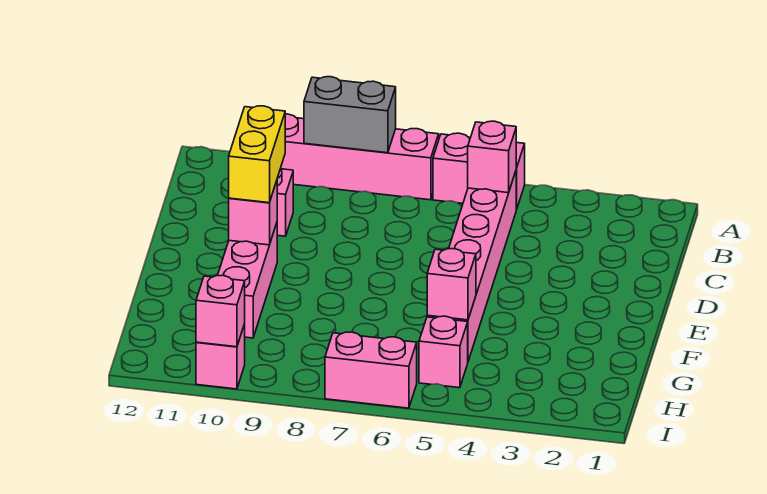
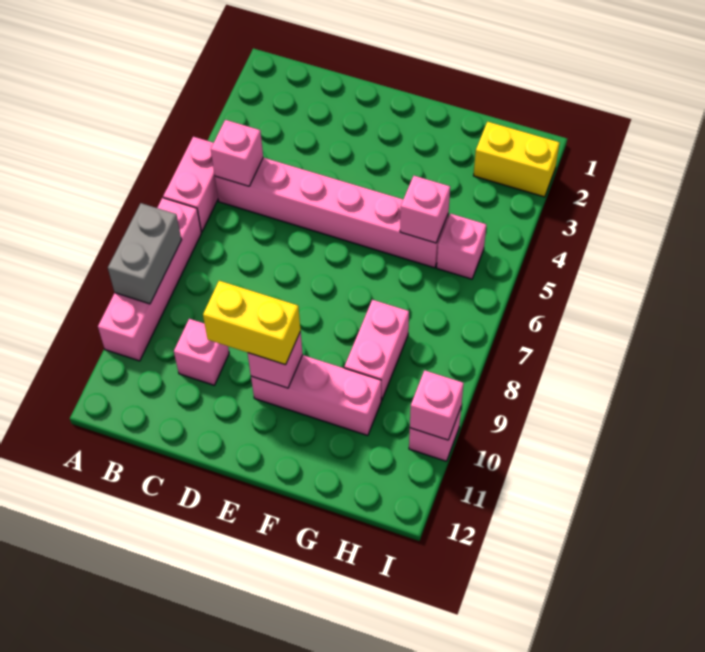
none -> yellow 1x2 brick [474,122,560,197]
pink 1x2 brick [325,332,417,408] -> pink 1x2 brick moved to [344,300,409,401]

